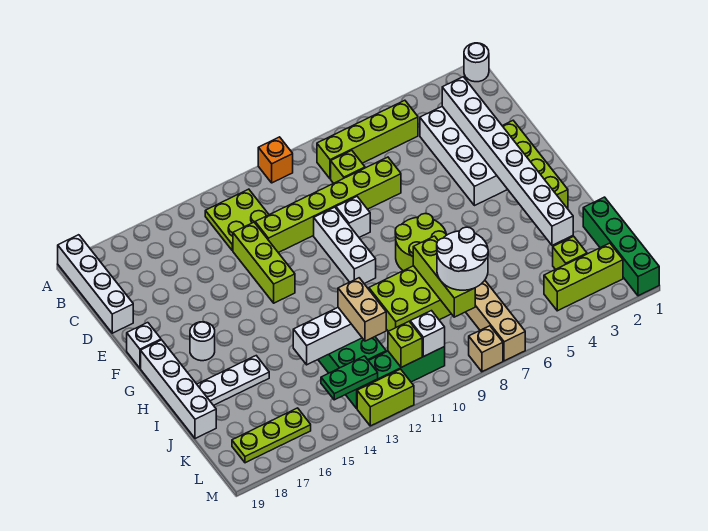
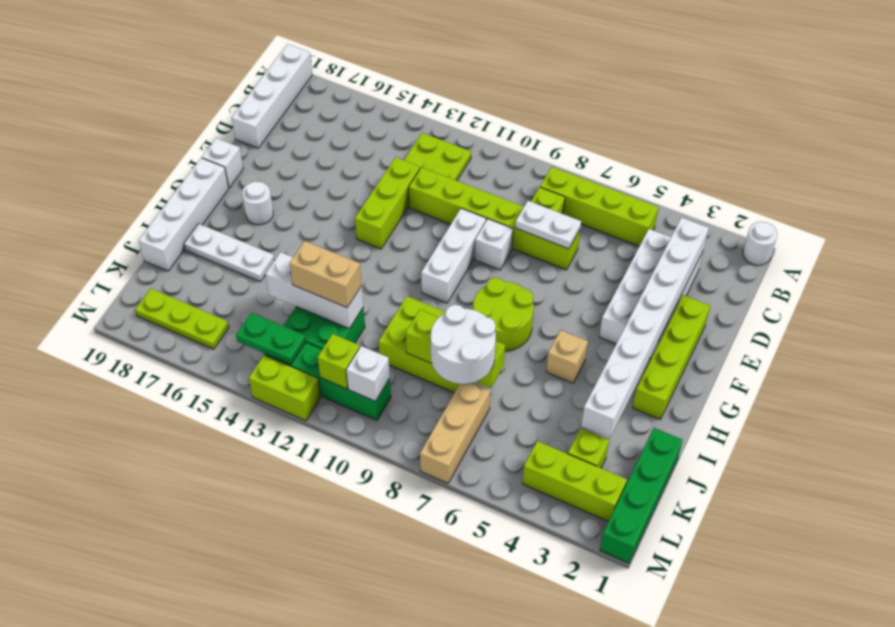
orange 1x1 brick [258,137,293,183] -> none
none -> white 1x2 plate [515,201,581,249]
lime 1x3 brick [413,236,475,317] -> lime 1x3 brick turned to [406,310,505,388]
tan 1x2 brick [338,278,386,341] -> tan 1x2 brick turned to [290,241,362,308]
tan 1x1 brick [469,326,503,372] -> tan 1x1 brick moved to [546,330,588,383]

